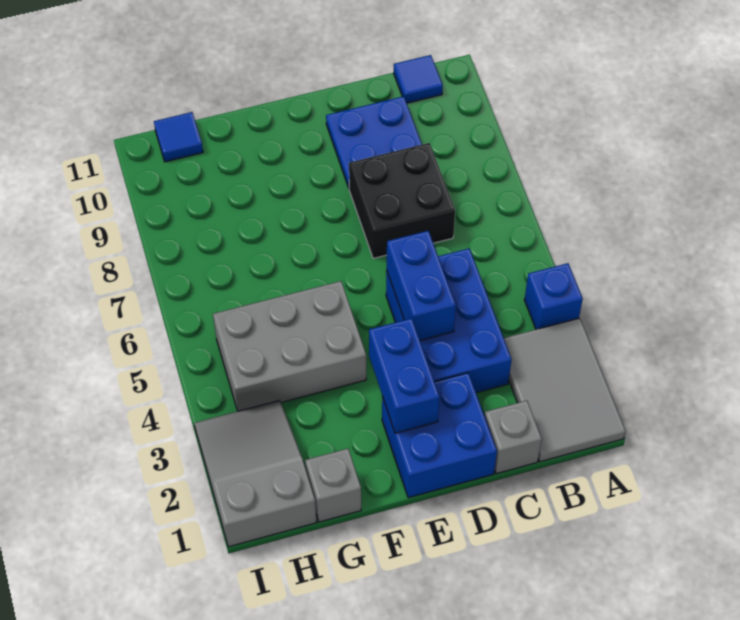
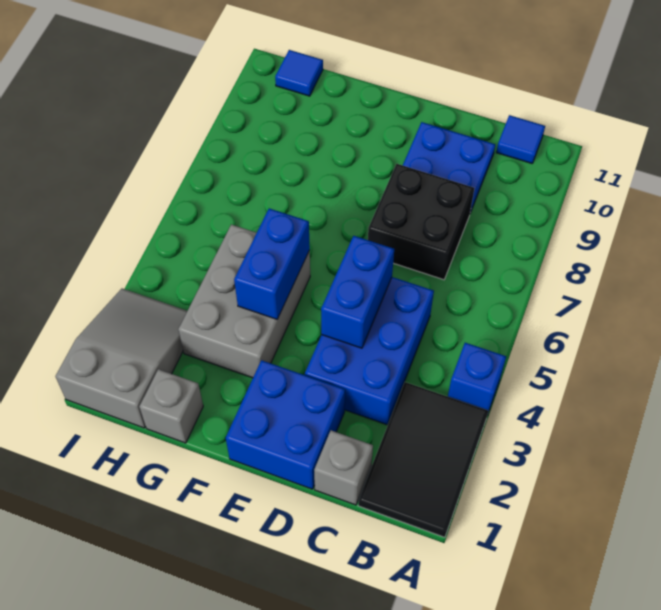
grey 2x3 tile [504,318,626,462] -> black 2x3 tile [358,382,488,537]
blue 1x2 brick [369,318,440,433] -> blue 1x2 brick moved to [234,208,310,319]
grey 2x3 brick [213,281,366,411] -> grey 2x3 brick turned to [178,224,310,378]

